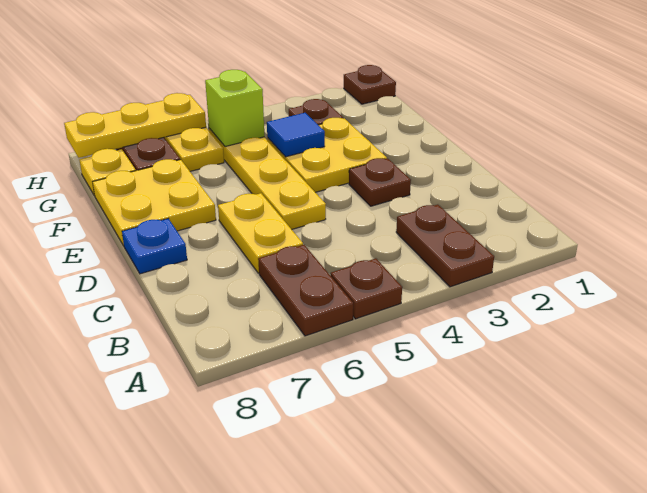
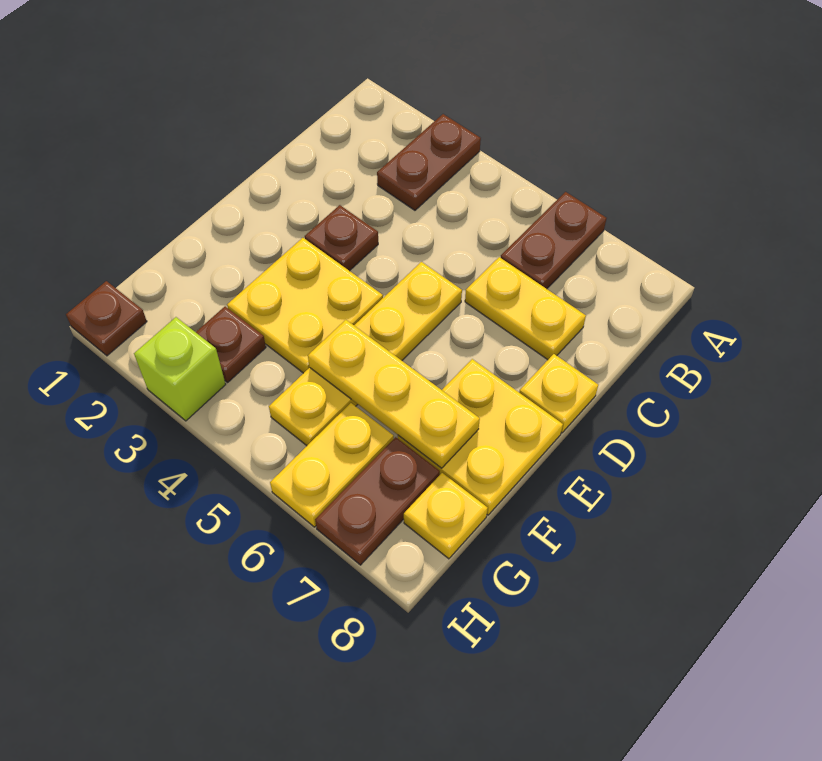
brown 1x1 plate [331,258,402,319] -> none
yellow 1x2 plate [218,193,303,273] -> yellow 1x2 plate turned to [465,257,586,360]
blue 1x1 plate [122,219,187,274] -> yellow 1x1 plate [519,354,598,433]
blue 1x1 tile [267,113,325,157] -> none
lime 1x1 brick [205,70,264,147] -> lime 1x1 brick moved to [134,317,226,421]
yellow 1x3 plate [64,93,206,158] -> yellow 1x3 plate moved to [308,320,480,468]

